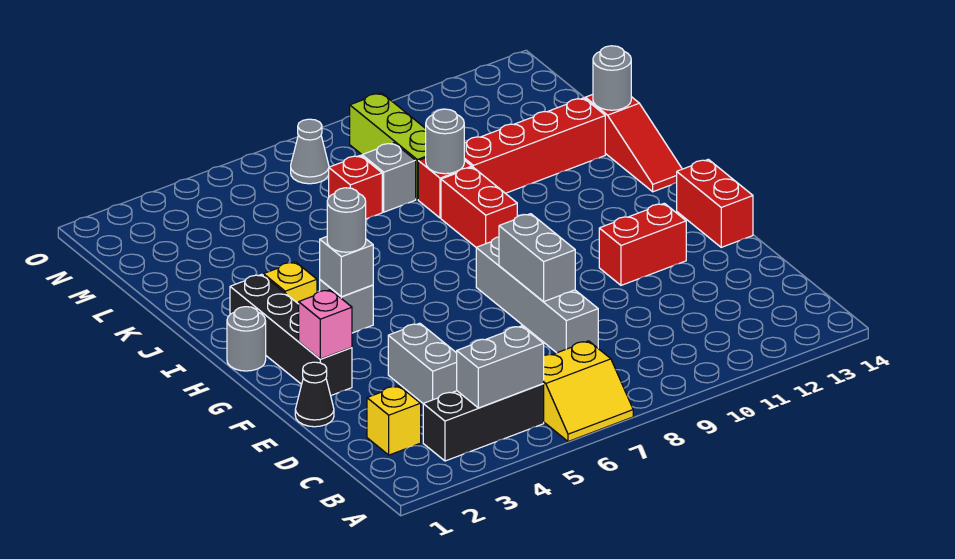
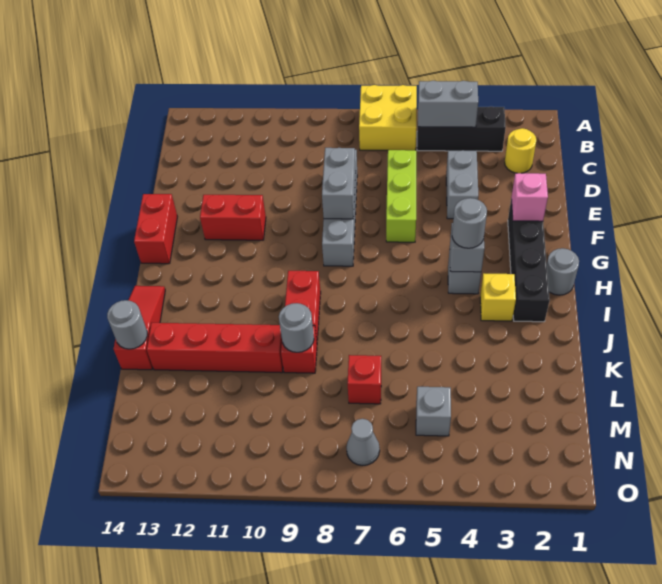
yellow 2x2 slope [543,341,633,442] -> yellow 2x2 brick [359,85,417,150]
yellow 1x1 brick [367,386,421,455] -> yellow 1x1 round brick [505,128,536,173]
black 1x1 cone [295,362,334,427] -> none
grey 1x1 brick [362,143,416,212] -> grey 1x1 brick moved to [416,387,451,436]
lime 1x3 brick [350,93,426,199] -> lime 1x3 brick moved to [386,150,416,242]

